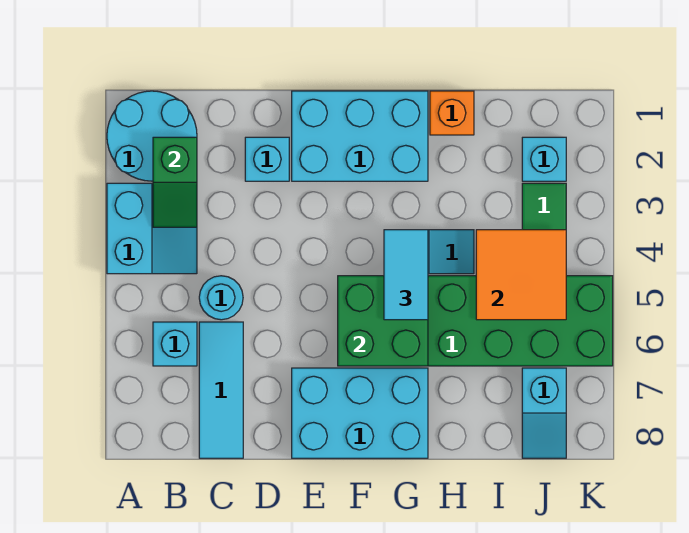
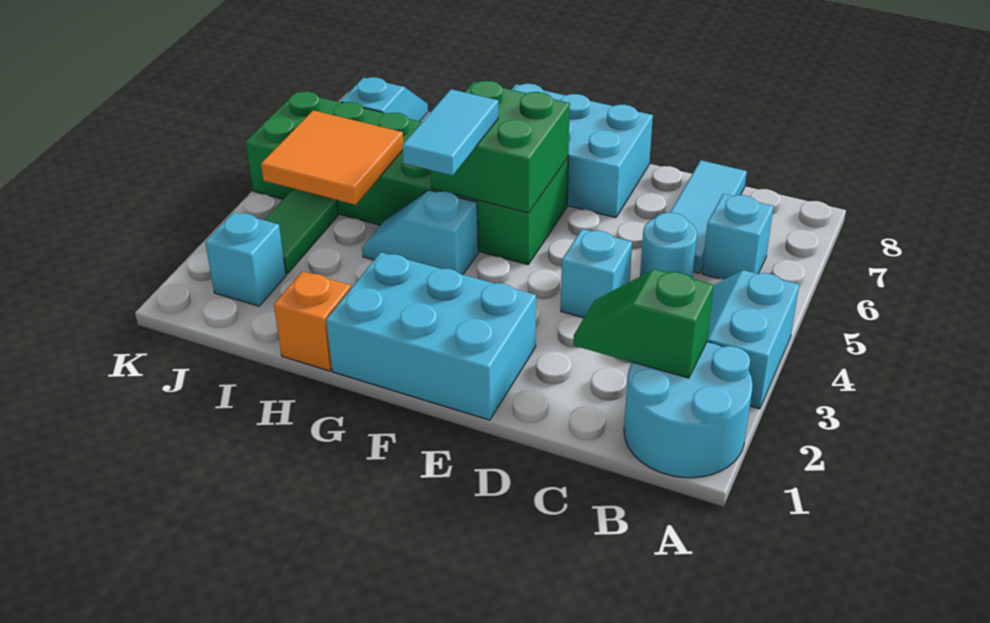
green 1x2 slope [153,137,197,227] -> green 1x2 slope turned to [573,269,714,378]
cyan 1x1 brick [245,137,289,181] -> cyan 1x1 brick moved to [561,229,632,318]

